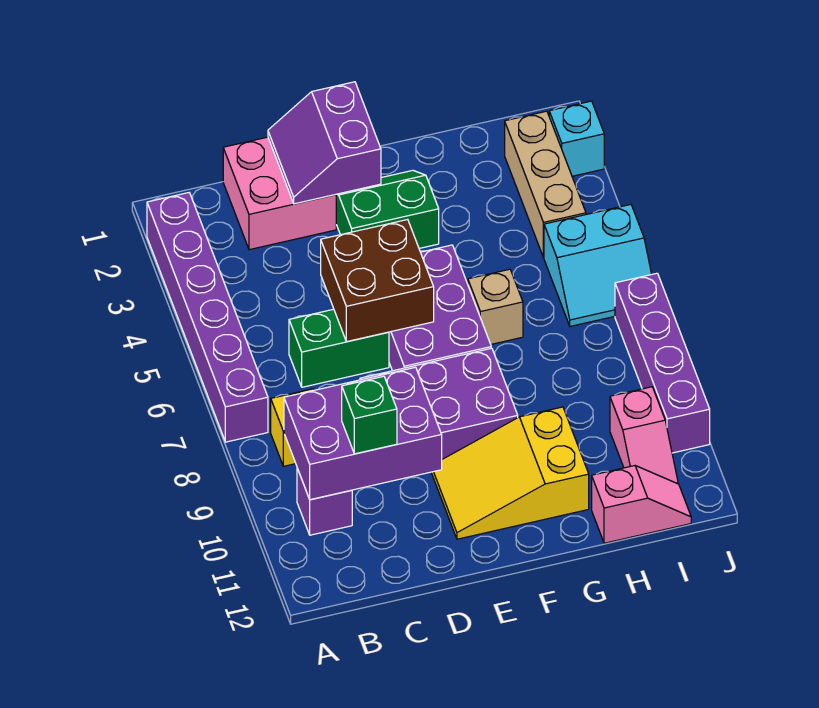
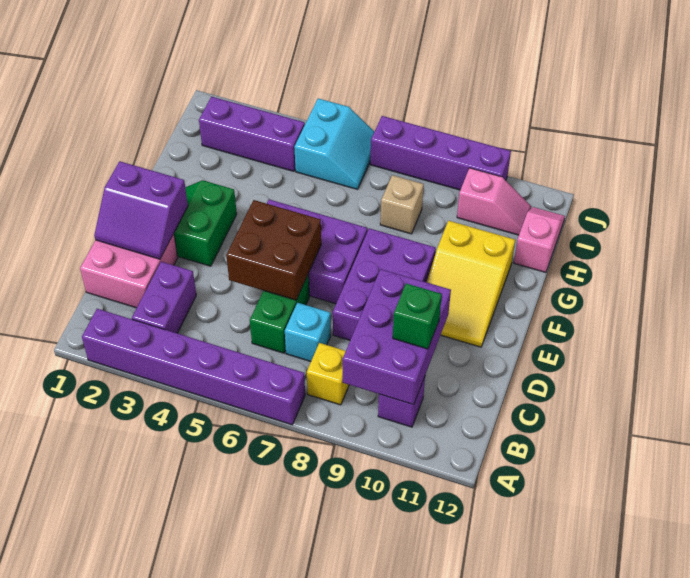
none -> purple 1x2 brick [132,262,196,333]
tan 1x1 brick [468,269,523,344] -> tan 1x1 brick moved to [380,175,424,234]
tan 1x3 brick [505,111,586,257] -> purple 1x3 brick [199,97,305,171]
cyan 1x1 brick [549,101,604,176] -> cyan 1x1 brick moved to [285,303,331,361]

